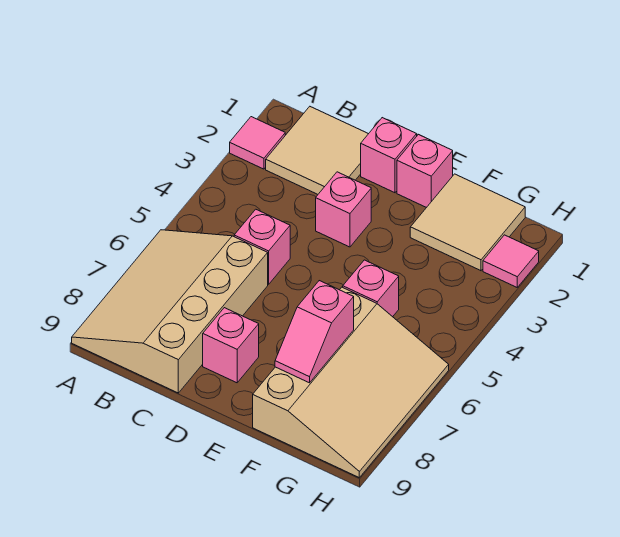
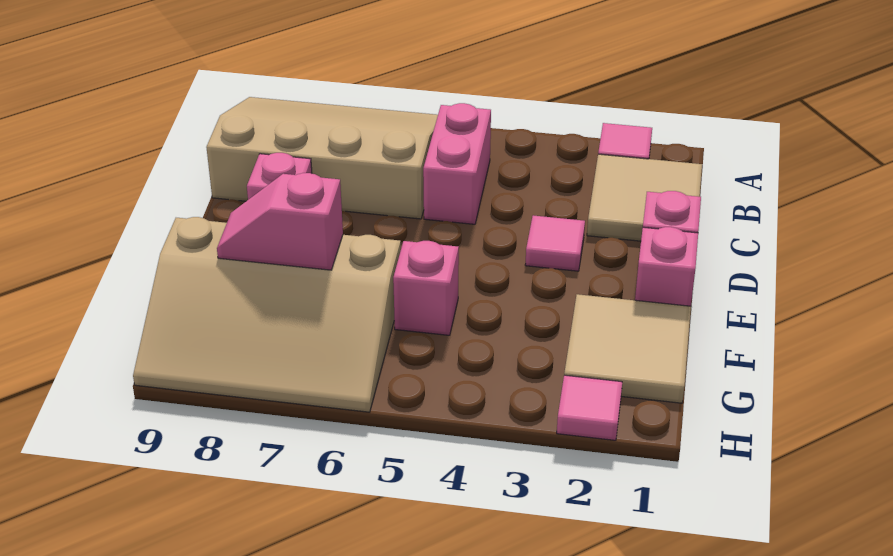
pink 1x1 brick [234,209,290,284] -> pink 1x2 brick [423,103,491,224]
pink 1x1 brick [316,172,371,247] -> pink 1x1 tile [525,215,585,271]

